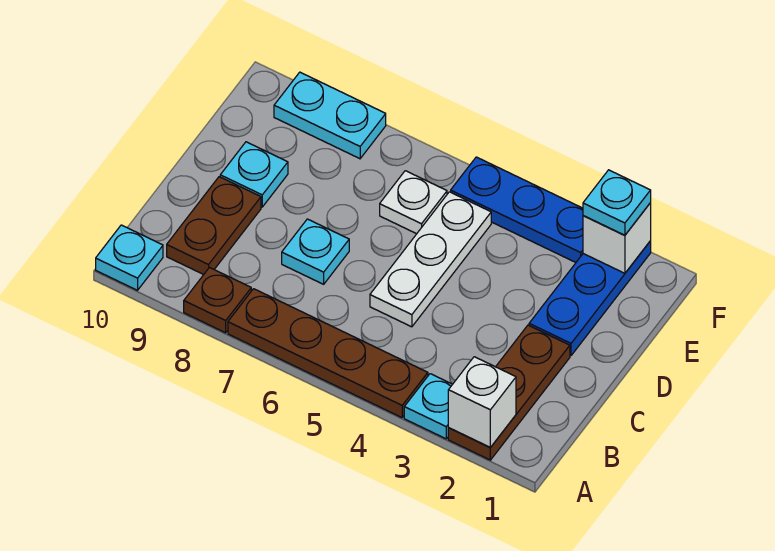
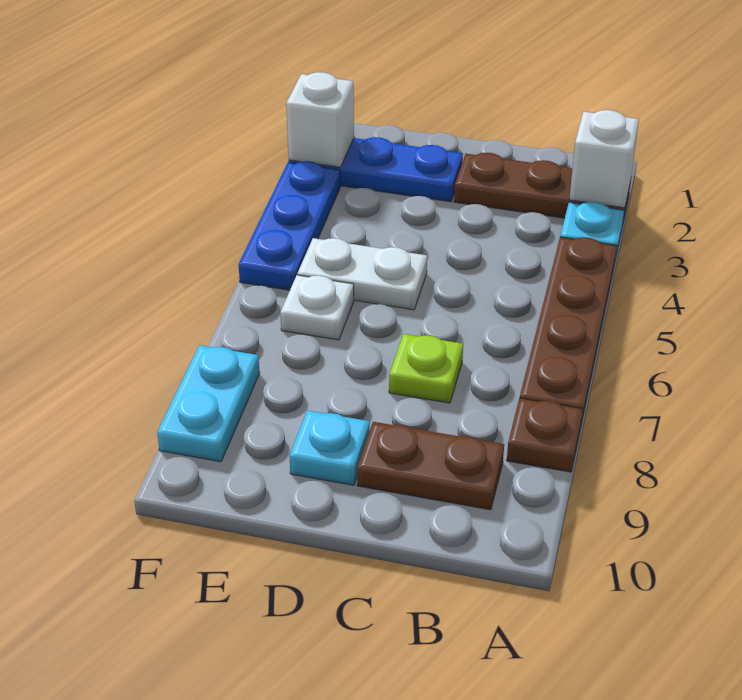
cyan 1x1 plate [96,225,163,290] -> none
white 1x3 plate [370,192,491,327] -> white 1x2 plate [297,238,427,310]
cyan 1x1 plate [282,219,349,284] -> lime 1x1 plate [389,334,463,403]
cyan 1x1 plate [583,170,651,235] -> none

